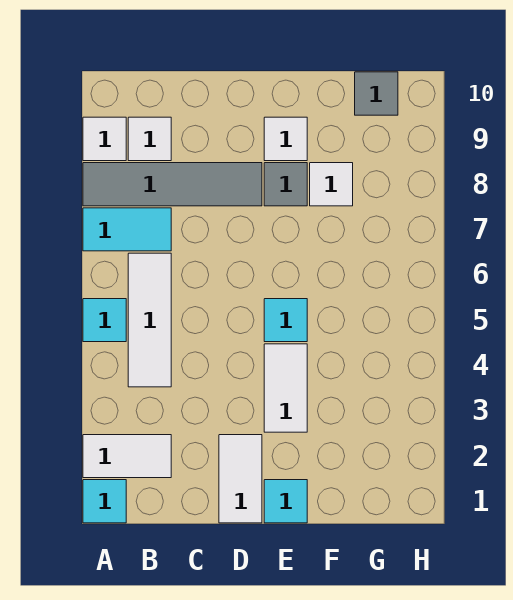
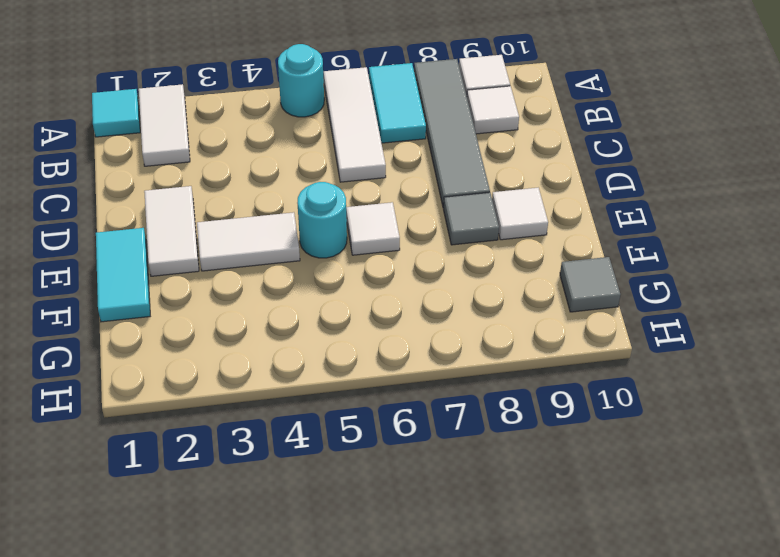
cyan 1x1 tile [83,299,126,342] -> cyan 1x1 round brick [278,44,324,117]
white 1x3 tile [128,253,171,387] -> white 1x3 tile turned to [324,67,386,182]
white 1x2 tile [219,435,262,523] -> white 1x2 tile turned to [144,186,199,276]
cyan 1x1 tile [264,480,307,523] -> cyan 1x2 tile [96,228,150,322]
cyan 1x1 tile [264,299,307,342] -> cyan 1x1 round brick [297,182,347,258]
white 1x1 tile [310,163,353,206] -> white 1x1 tile moved to [346,202,400,255]

